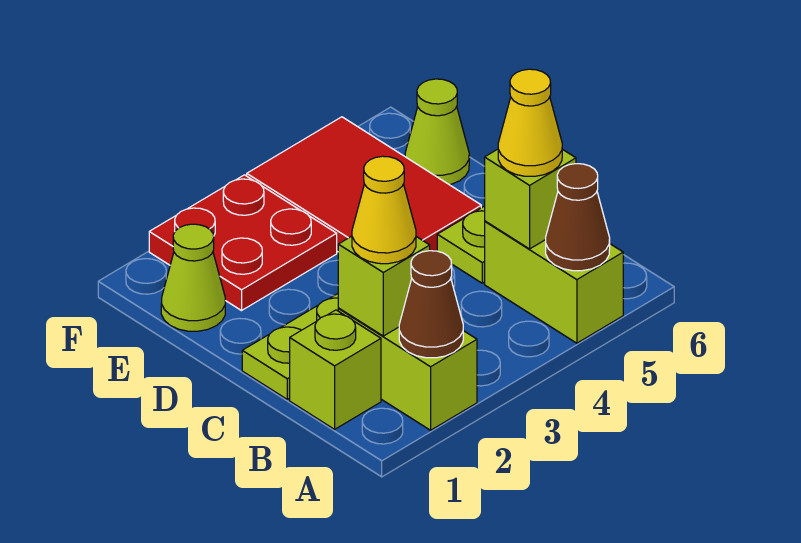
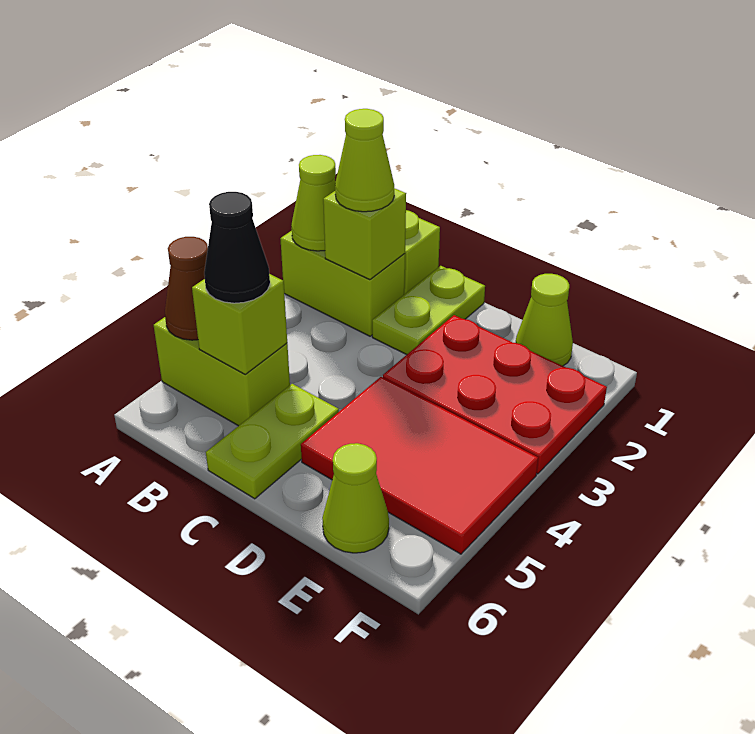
brown 1x1 cone [399,251,463,358] -> lime 1x1 cone [291,155,336,251]
yellow 1x1 cone [352,156,416,264] -> lime 1x1 cone [335,109,394,212]
yellow 1x1 cone [498,69,562,176] -> black 1x1 cone [204,192,270,303]
red 2x2 plate [149,175,337,311] -> red 2x3 plate [383,315,607,474]

